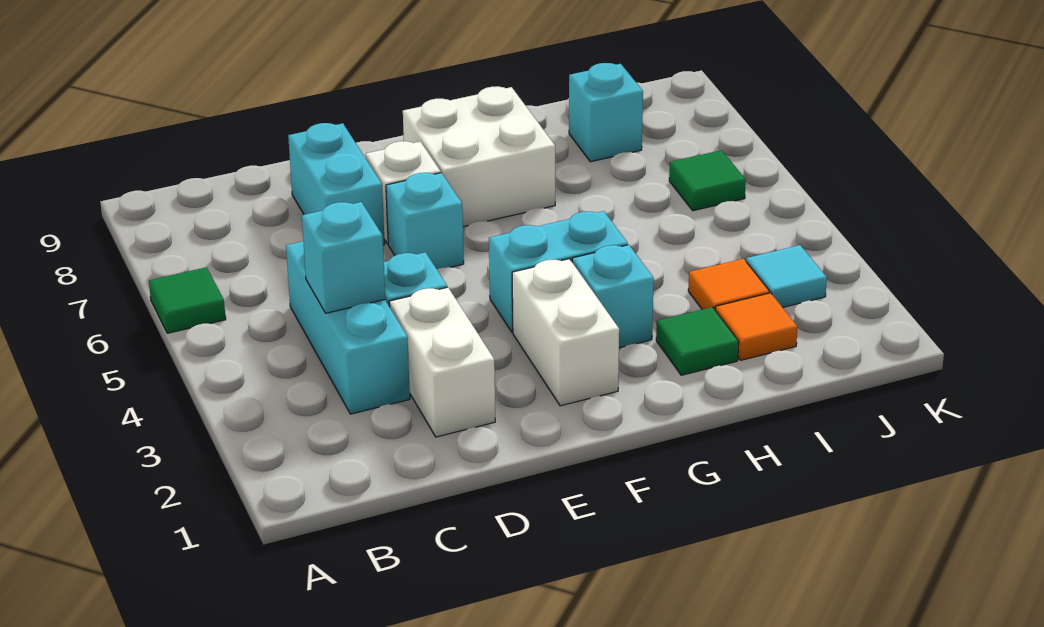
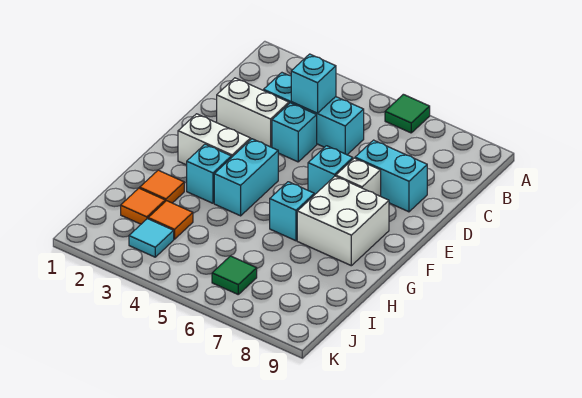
green 1x1 tile [656,307,739,375] -> orange 1x1 tile [140,170,184,203]
cyan 1x1 brick [569,63,643,162] -> cyan 1x1 brick moved to [270,182,314,241]

